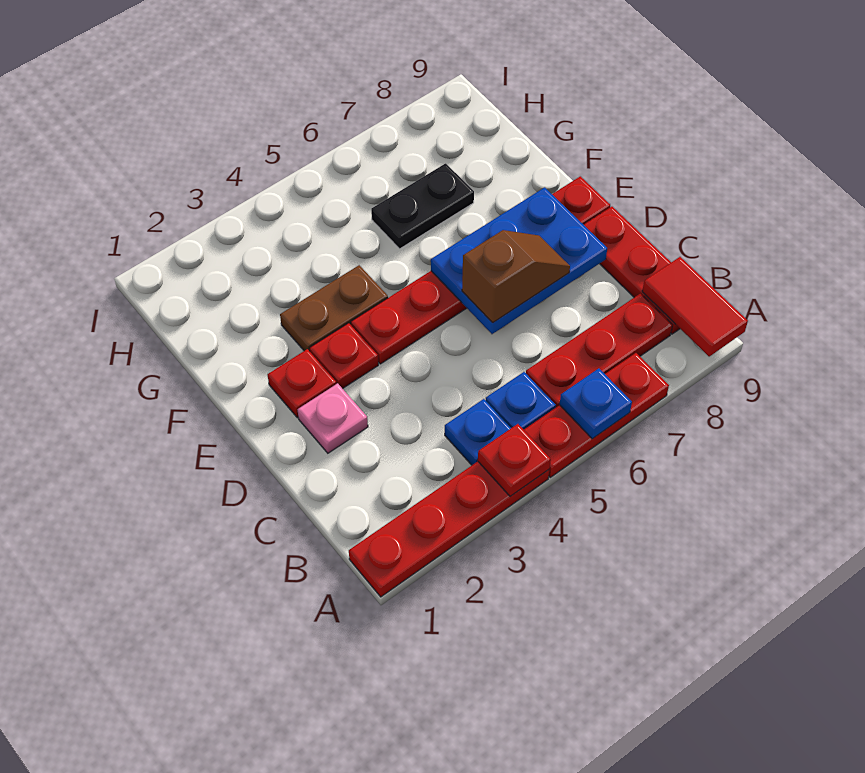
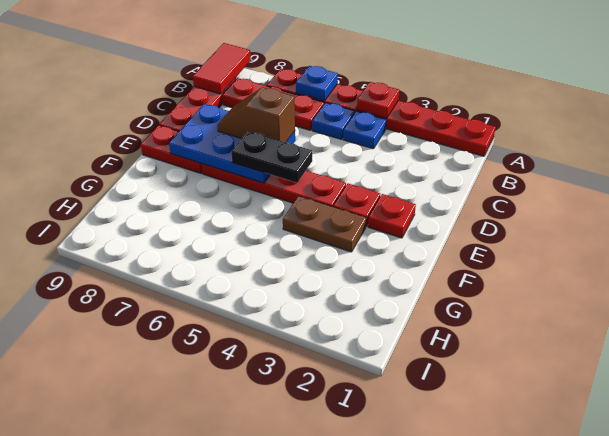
pink 1x1 plate [298,383,368,453] -> none
black 1x2 plate [371,163,474,249] -> black 1x2 plate moved to [231,131,312,183]

